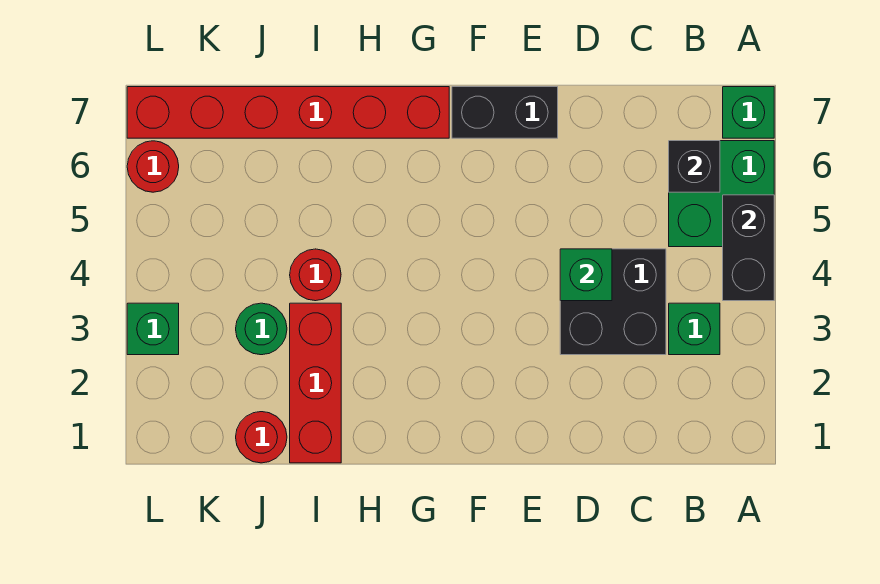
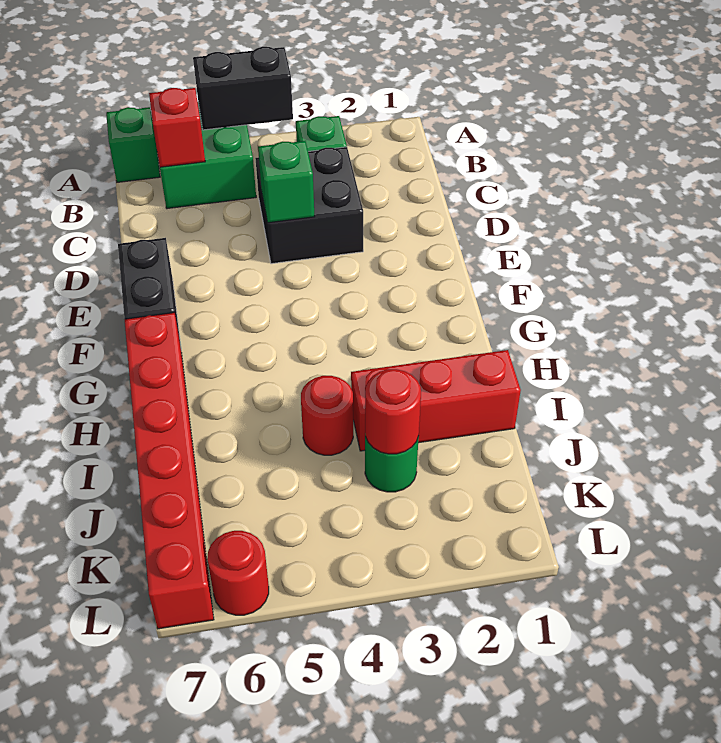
black 1x1 brick [669,141,720,192] -> red 1x1 brick [149,88,205,167]
red 1x1 round brick [236,412,287,463] -> red 1x1 round brick moved to [365,369,421,454]
green 1x1 brick [127,303,179,355] -> none

